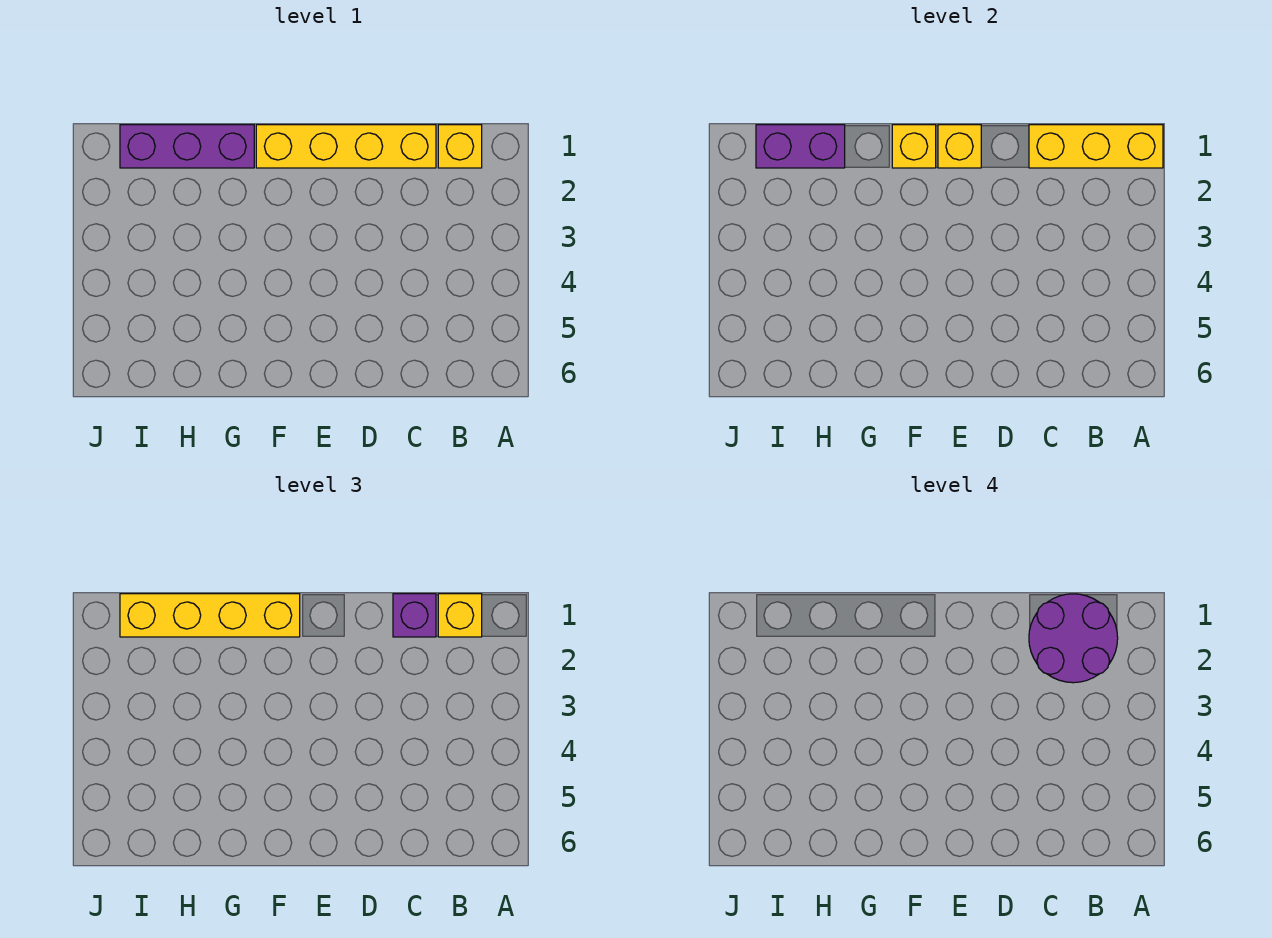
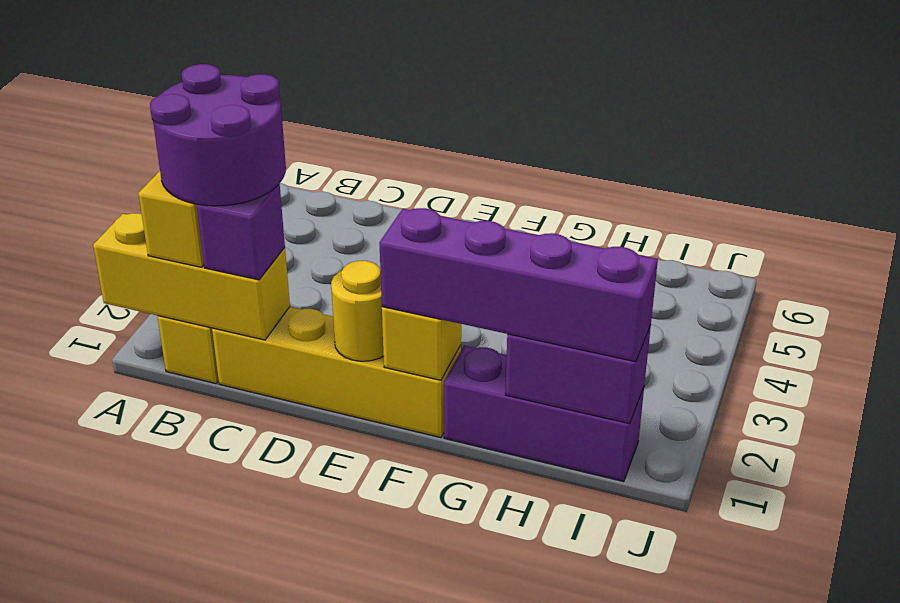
yellow 1x1 brick [938,125,981,168] -> yellow 1x1 round brick [331,261,384,361]
yellow 1x4 brick [120,594,300,637] -> purple 1x4 brick [379,208,658,362]

